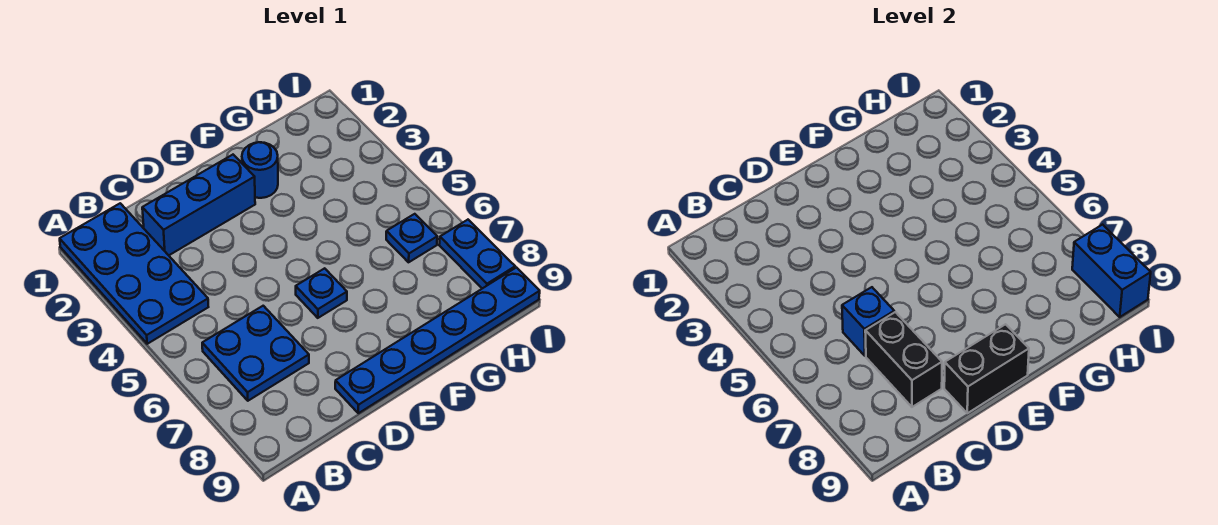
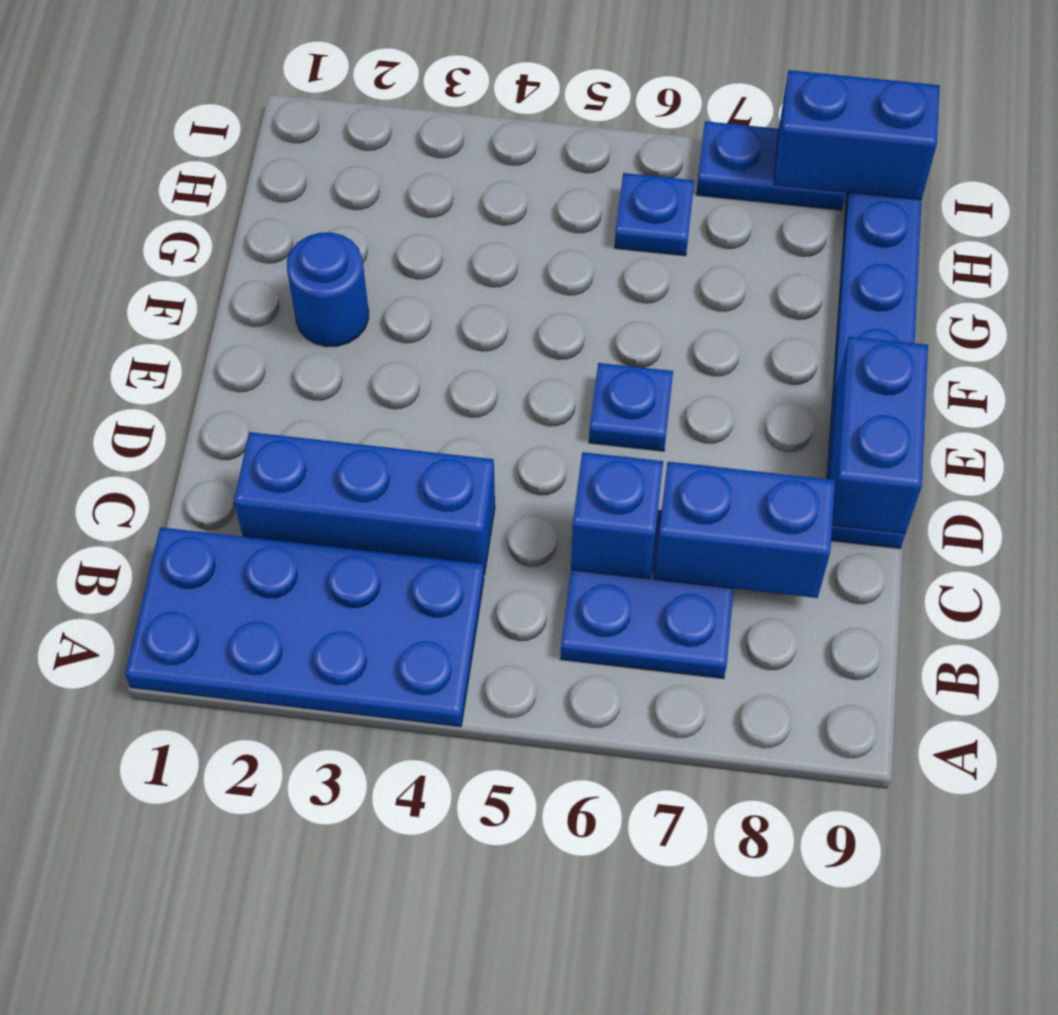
blue 1x3 brick [142,155,255,255] -> blue 1x3 brick turned to [234,432,495,575]
black 1x2 brick [865,312,942,407] -> blue 1x2 brick [654,462,835,598]
black 1x2 brick [944,324,1029,413] -> blue 1x2 brick [830,336,928,533]

